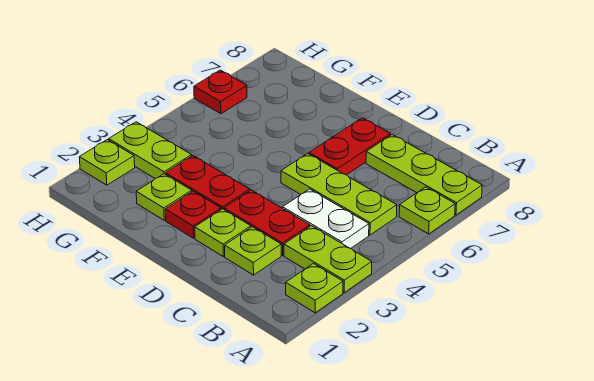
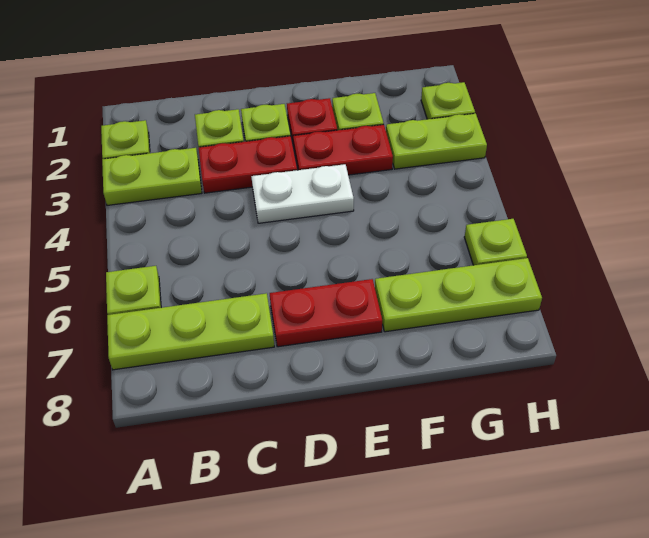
white 1x2 plate [283,189,369,249] -> white 1x2 plate moved to [251,164,354,223]
lime 1x3 plate [281,153,397,235] -> lime 1x3 plate moved to [375,258,542,332]
red 1x2 plate [309,118,391,175] -> red 1x2 plate turned to [270,279,382,347]
red 1x1 plate [194,70,247,114] -> lime 1x1 plate [464,219,527,265]

